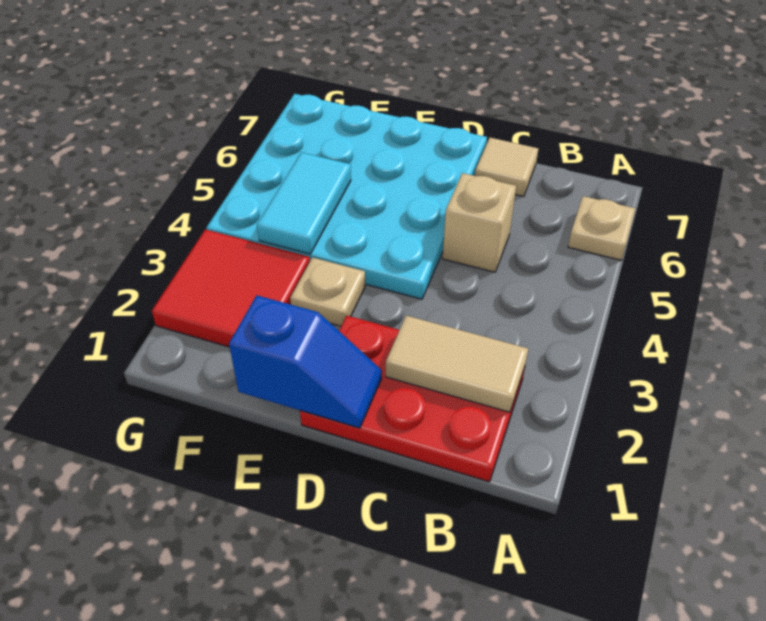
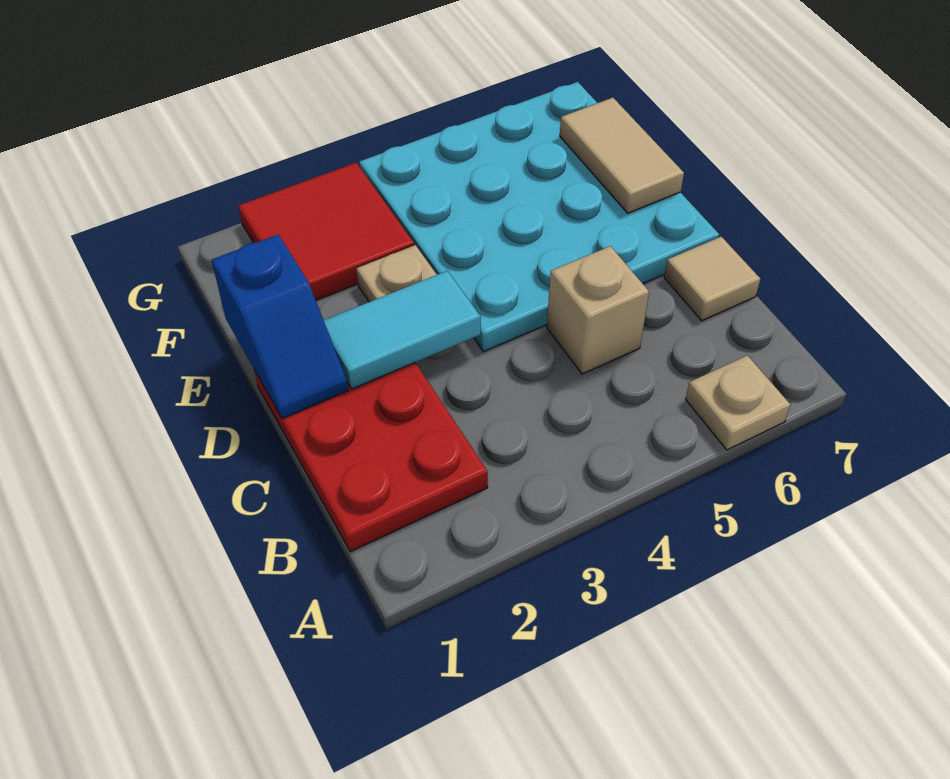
tan 1x2 tile [386,316,528,412] -> tan 1x2 tile moved to [560,98,684,213]
cyan 1x2 tile [257,152,351,254] -> cyan 1x2 tile moved to [324,271,481,389]

